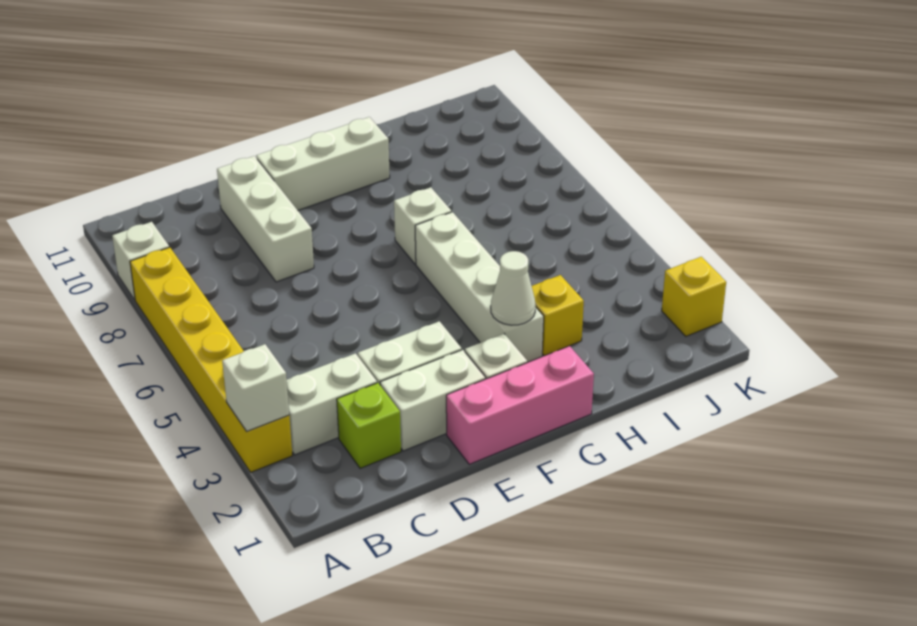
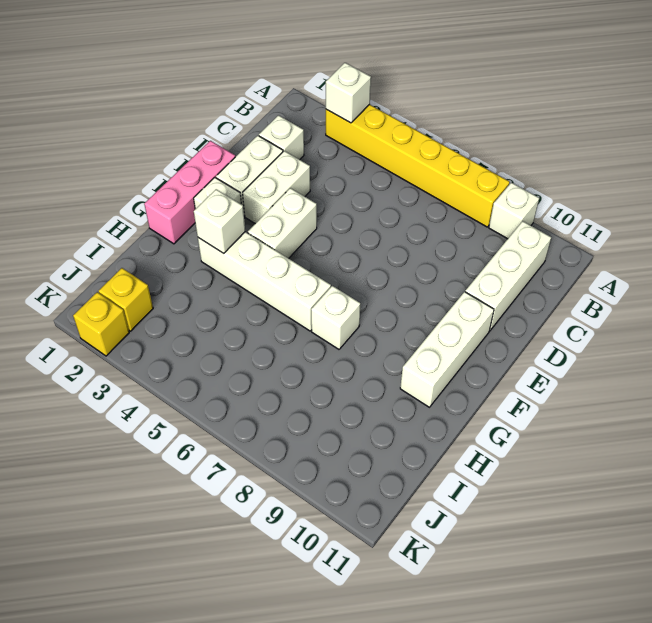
white 1x2 brick [287,353,377,455] -> white 1x2 brick moved to [248,188,317,258]
lime 1x1 brick [337,383,401,468] -> white 1x1 brick [259,115,304,160]
white 1x3 brick [217,156,314,282] -> white 1x3 brick turned to [465,221,551,331]
white 1x1 cone [491,251,536,325] -> white 1x1 brick [194,189,245,253]
yellow 1x1 brick [532,275,584,356] -> yellow 1x1 brick moved to [99,268,153,331]

